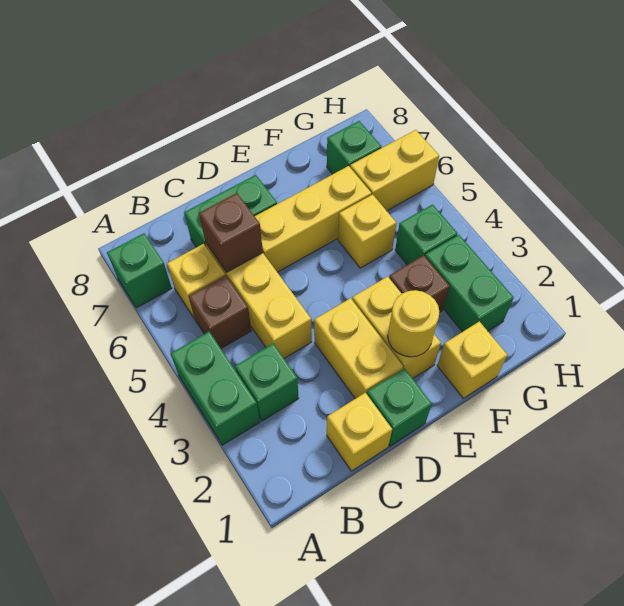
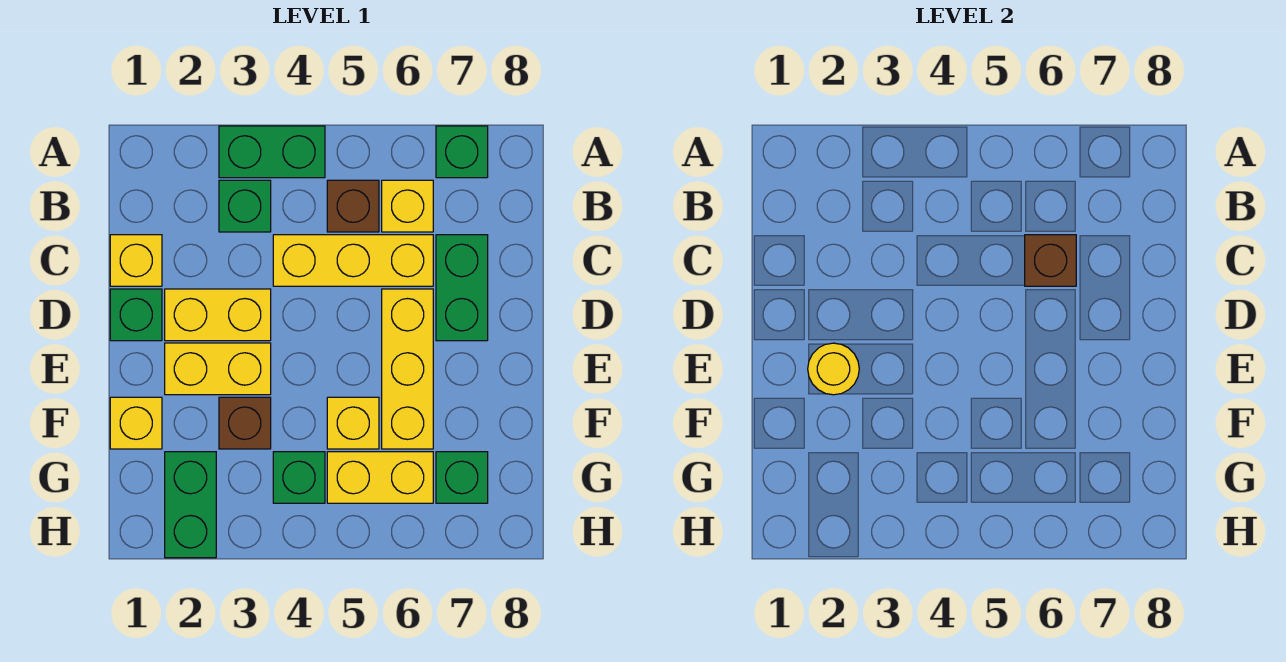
green 1x2 brick [425,235,514,332] -> green 1x2 brick turned to [165,452,216,558]
yellow 1x2 brick [350,130,439,211] -> yellow 1x2 brick turned to [327,452,433,503]

